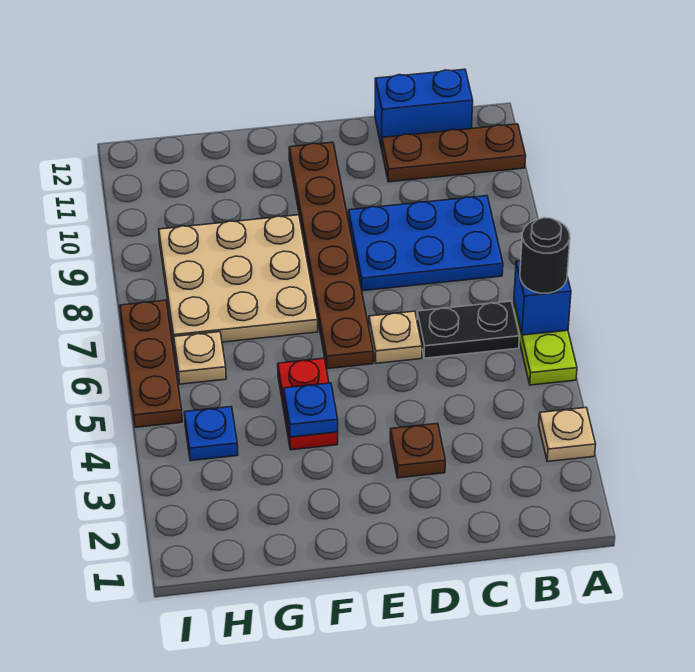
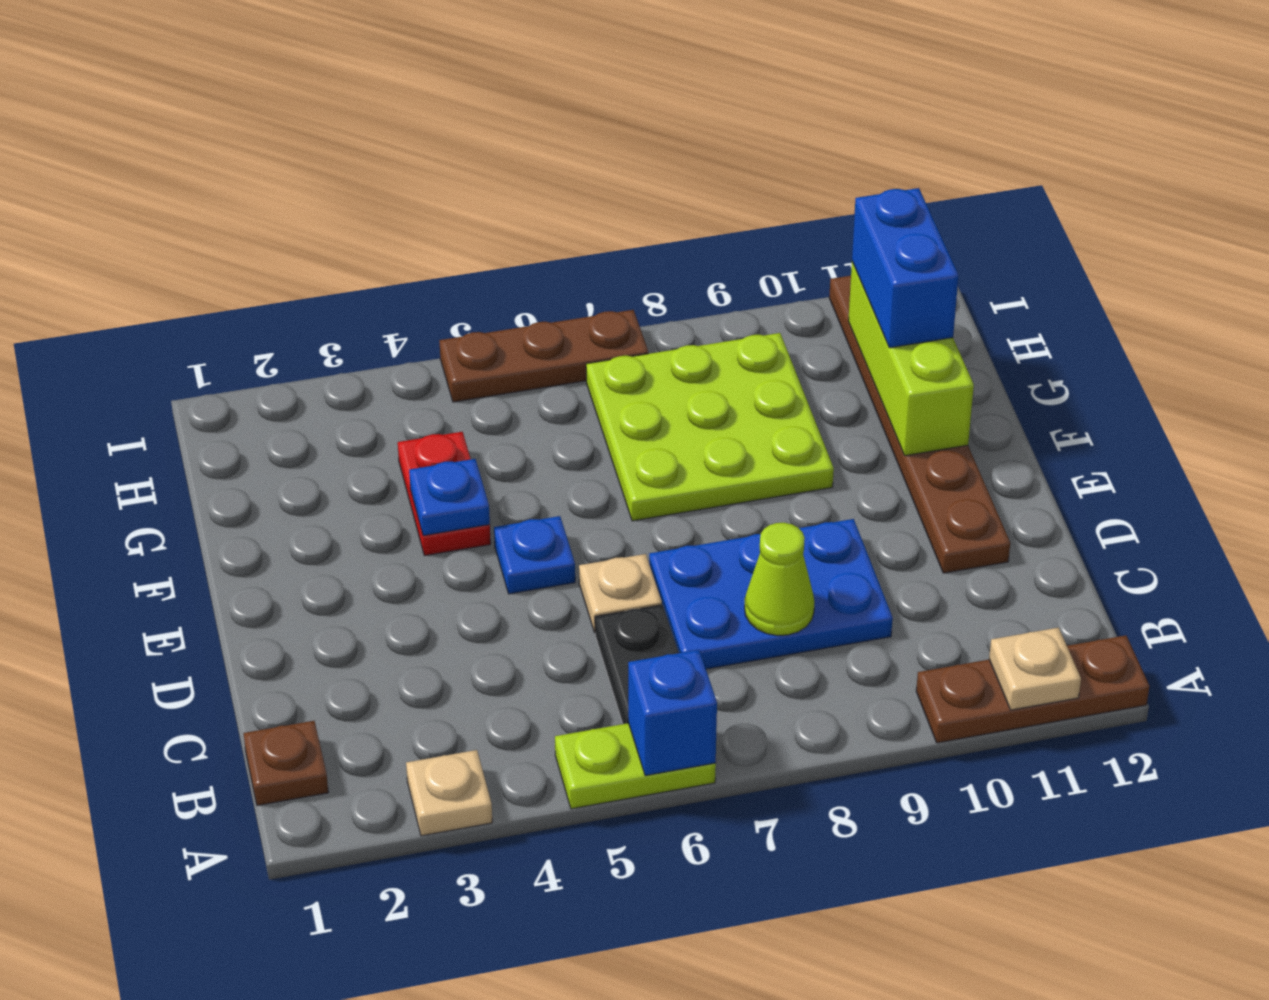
black 1x1 round brick [520,218,570,293] -> none
brown 1x3 plate [382,124,526,182] -> brown 1x3 plate turned to [916,635,1149,743]
blue 2x3 plate [349,196,503,291] -> blue 2x3 plate turned to [649,519,893,669]
blue 1x2 brick [375,69,473,148] -> blue 1x2 brick moved to [852,188,959,348]
none -> lime 1x1 cone [745,523,815,636]
brown 1x1 plate [390,423,445,478] -> brown 1x1 plate moved to [243,721,328,805]
brown 1x6 plate [289,142,373,369] -> brown 1x6 plate turned to [829,276,1010,573]
red 1x2 plate [278,358,338,450] -> red 1x2 plate turned to [398,432,491,556]
tan 3x3 plate [159,215,318,342] -> lime 3x3 plate [586,333,834,521]
none -> lime 1x3 brick [848,262,974,456]
blue 1x1 plate [184,407,238,461] -> blue 1x1 plate moved to [494,516,575,594]
tan 1x1 plate [174,332,226,384] -> tan 1x1 plate moved to [989,628,1081,710]

